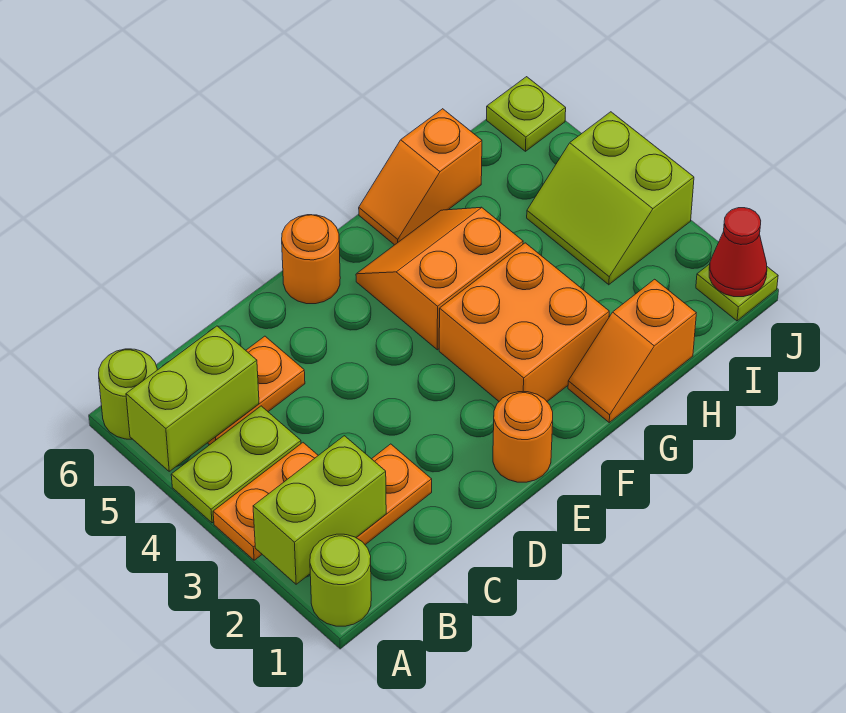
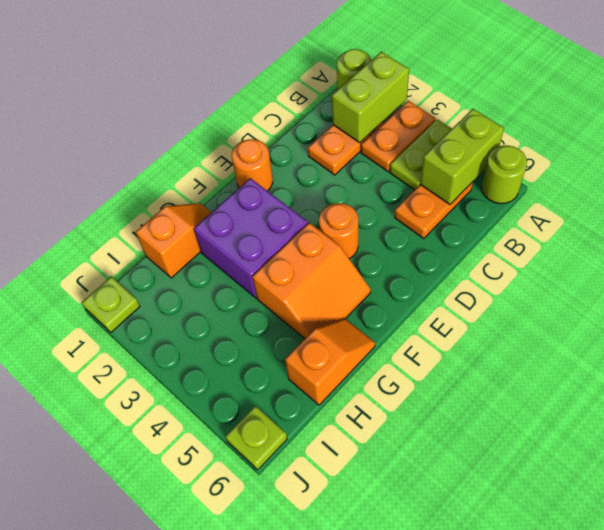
orange 1x1 round brick [282,215,340,304] -> orange 1x1 round brick moved to [319,203,358,259]
orange 2x2 brick [439,243,609,401] -> purple 2x2 brick [194,178,308,298]
lime 2x2 slope [527,112,694,285] -> none
red 1x1 cone [709,208,767,297] -> none

